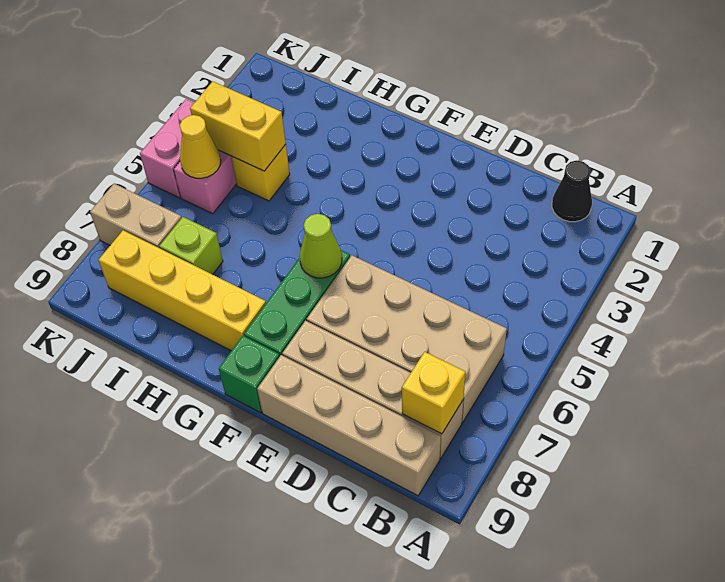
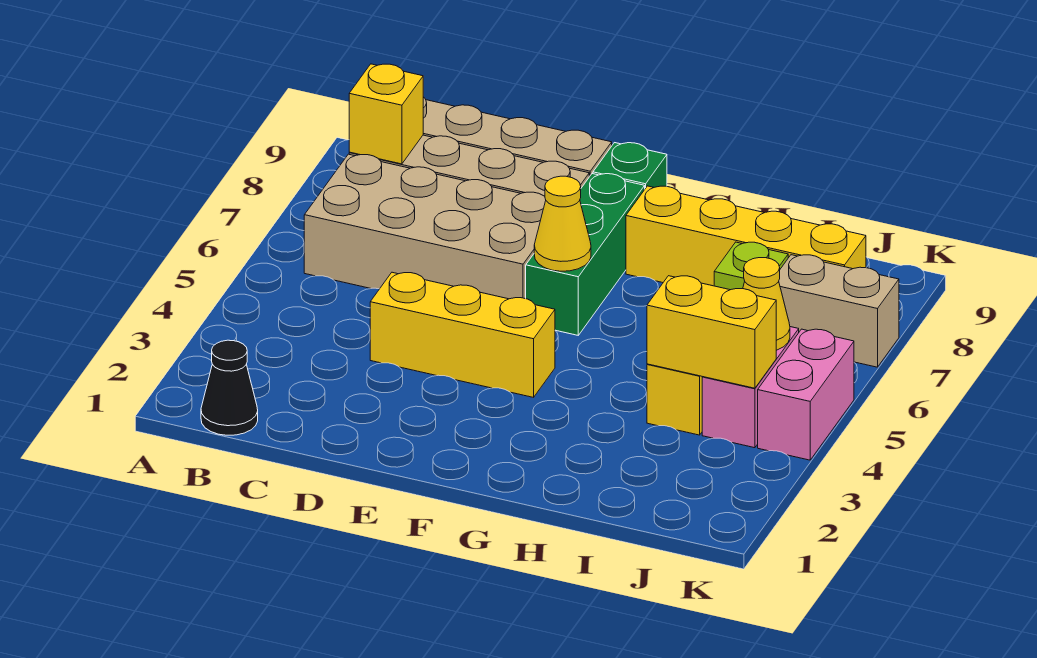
none -> yellow 1x3 brick [370,272,555,397]
lime 1x1 cone [300,214,342,278] -> yellow 1x1 cone [534,176,591,271]

